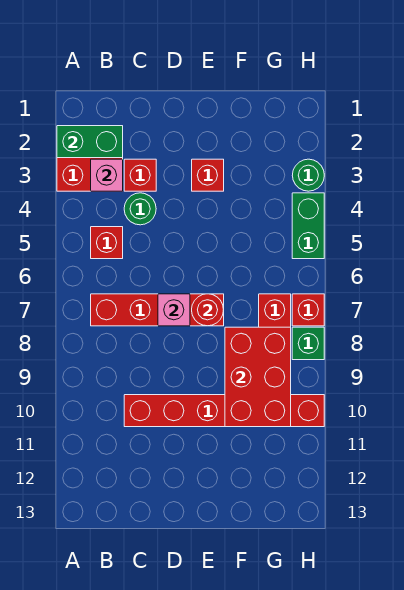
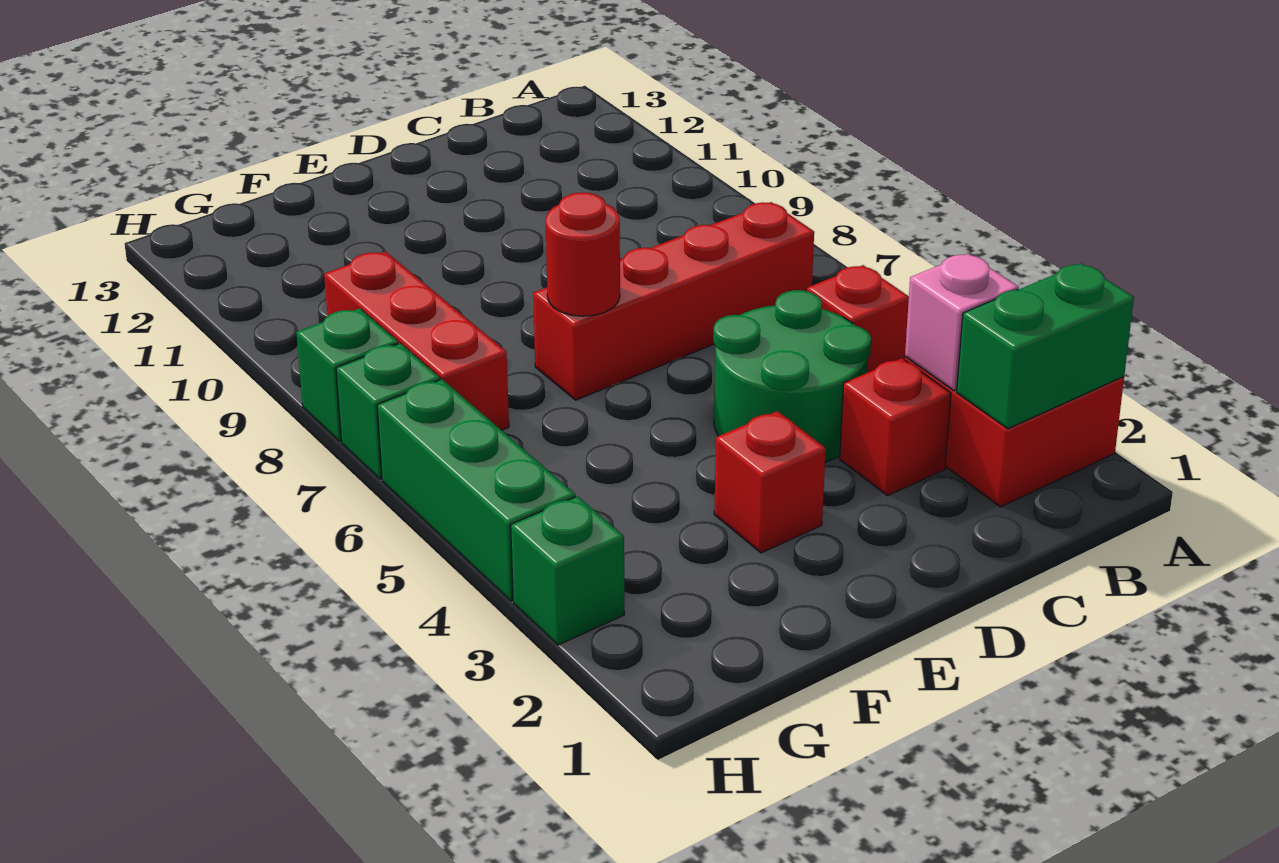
green 1x1 round brick [124,193,156,225] -> green 2x2 round brick [713,290,871,462]
red 1x6 brick [124,395,324,427] -> none
pink 1x1 brick [158,294,190,326] -> none
red 2x3 brick [225,327,291,427] -> none
green 1x1 round brick [292,159,324,191] -> green 1x1 brick [511,496,624,645]
green 1x2 brick [292,193,324,259] -> green 1x3 brick [377,379,575,601]
red 1x1 brick [292,294,324,326] -> green 1x1 brick [336,343,440,479]

